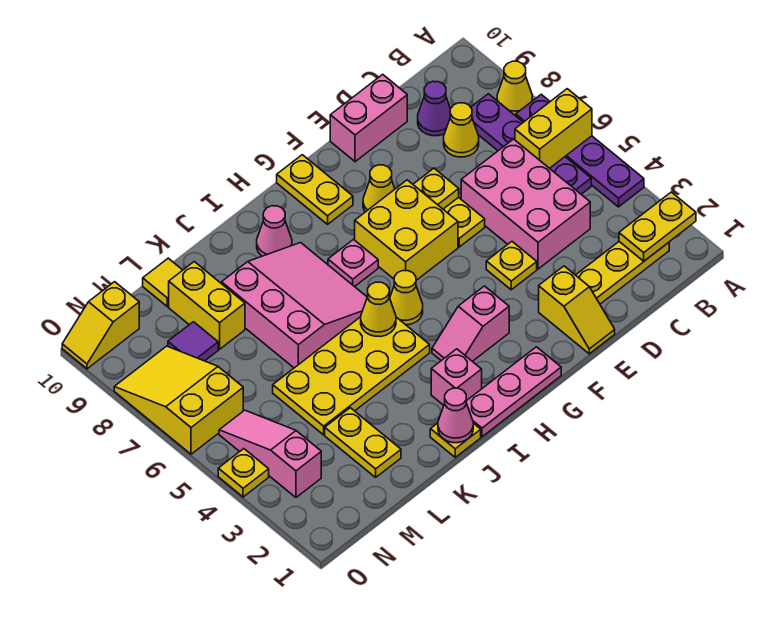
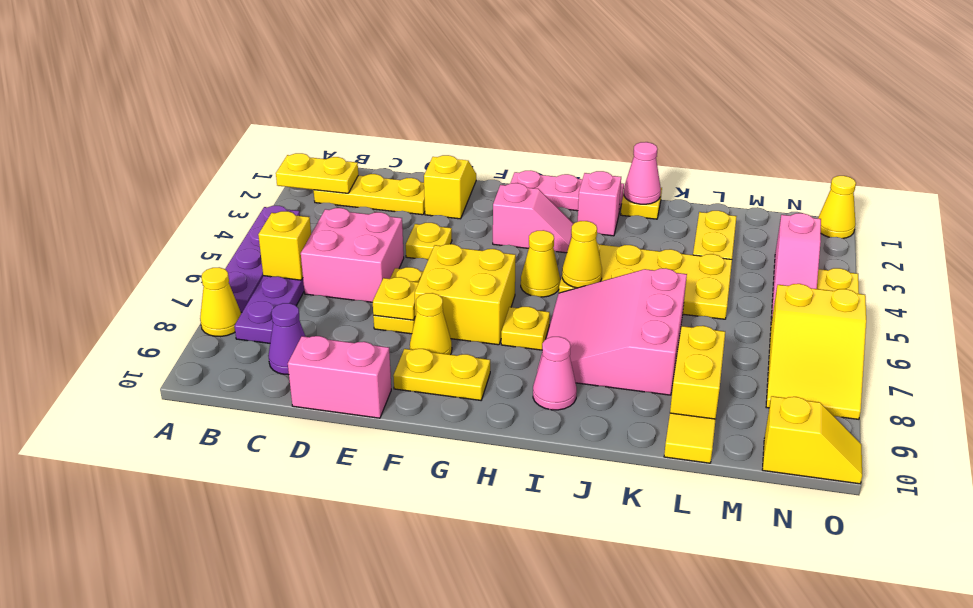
yellow 1x2 brick [515,89,592,168] -> yellow 1x1 brick [258,211,311,280]
pink 2x3 brick [461,139,590,269] -> pink 2x2 brick [301,208,404,302]
yellow 1x1 cone [444,103,479,157] -> yellow 1x1 cone moved to [818,176,856,238]
yellow 1x2 plate [277,155,353,224] -> yellow 1x2 plate turned to [393,349,490,400]
pink 1x1 plate [328,240,378,287] -> yellow 1x1 plate [501,307,550,350]
purple 1x1 tile [168,322,218,361] -> none

